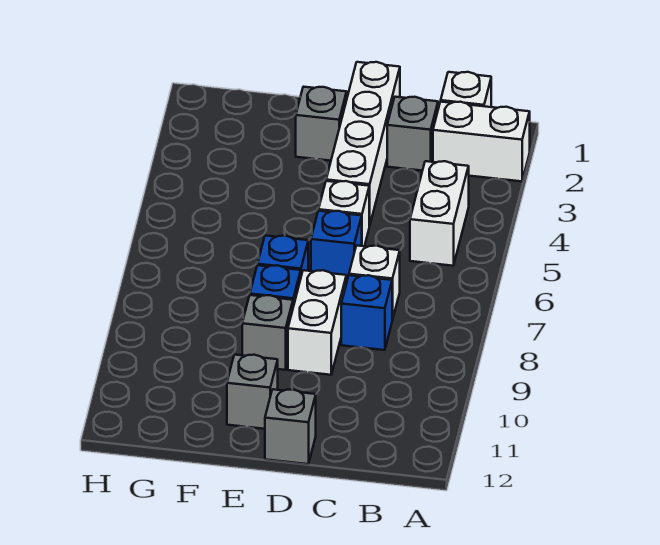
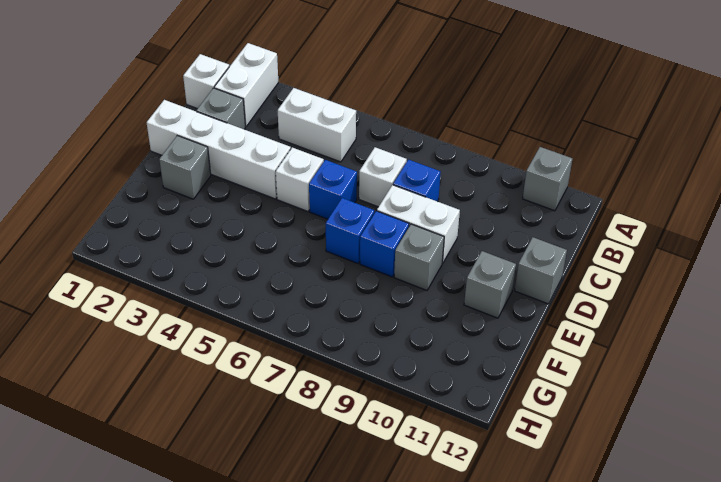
none -> grey 1x1 brick [523,147,572,211]

